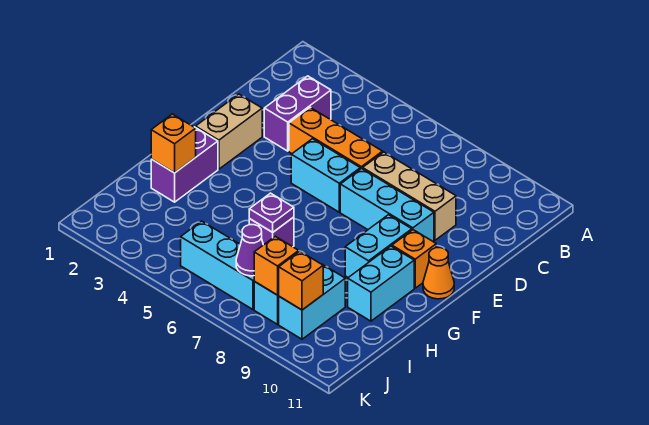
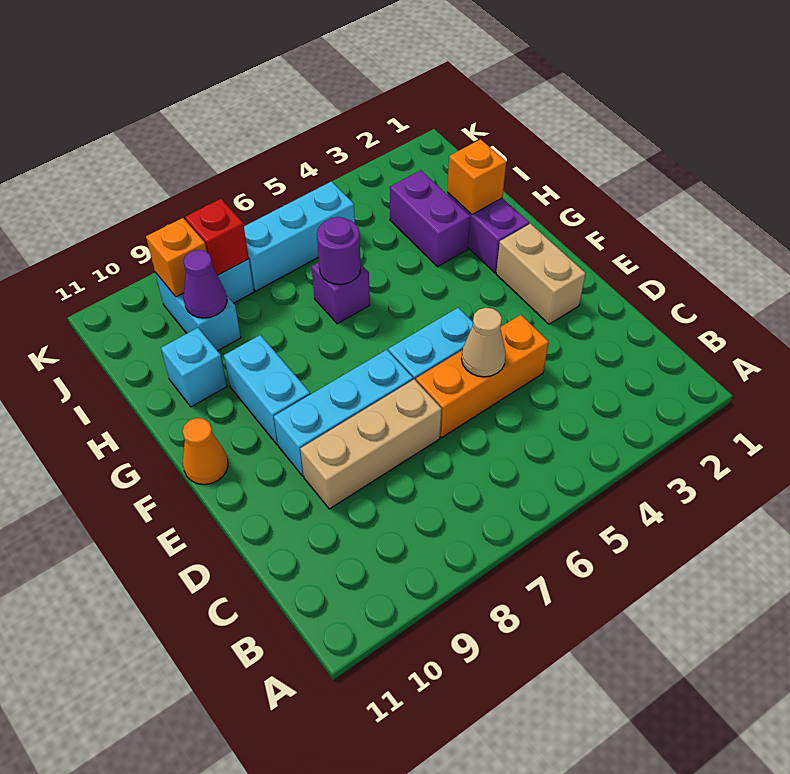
purple 1x2 brick [264,76,331,151] -> purple 1x2 brick moved to [390,170,470,267]
none -> tan 1x1 cone [461,308,506,377]
orange 1x1 brick [392,230,436,288] -> none
cyan 1x2 brick [348,246,414,321] -> cyan 1x1 brick [161,328,227,407]
purple 1x1 plate [249,193,294,232] -> purple 1x1 round brick [317,217,361,285]
purple 1x1 cone [236,225,263,276] -> purple 1x1 cone moved to [183,250,227,318]
orange 1x1 brick [254,236,299,295] -> red 1x1 brick [185,199,249,275]

